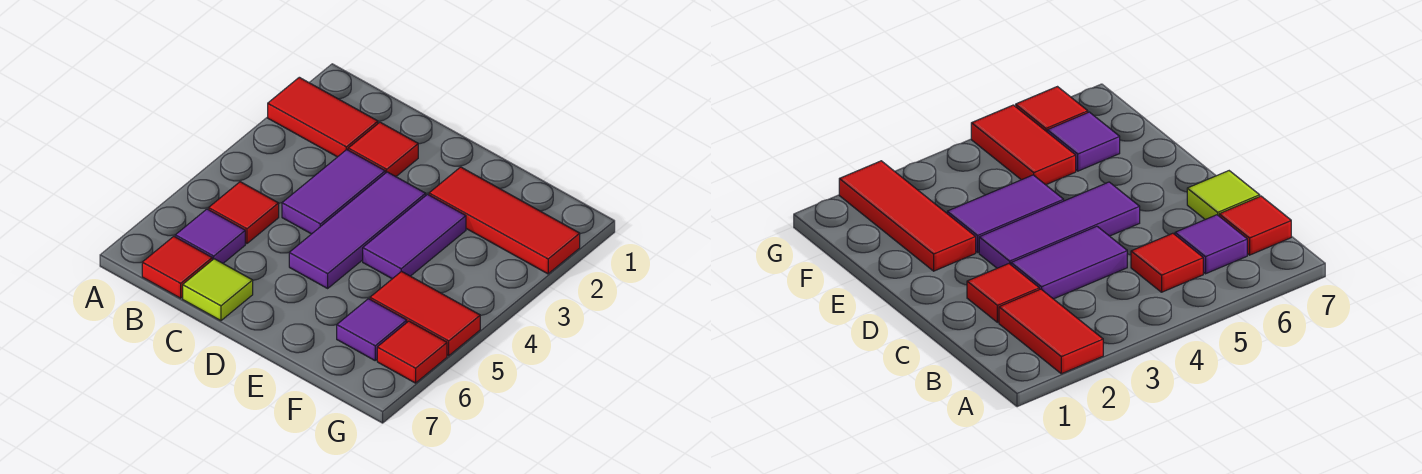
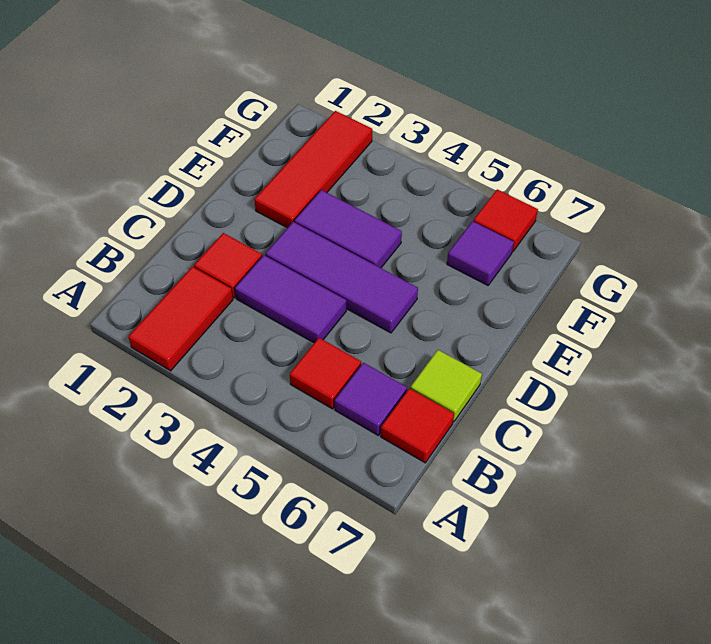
red 1x2 tile [370,271,480,356] -> none

